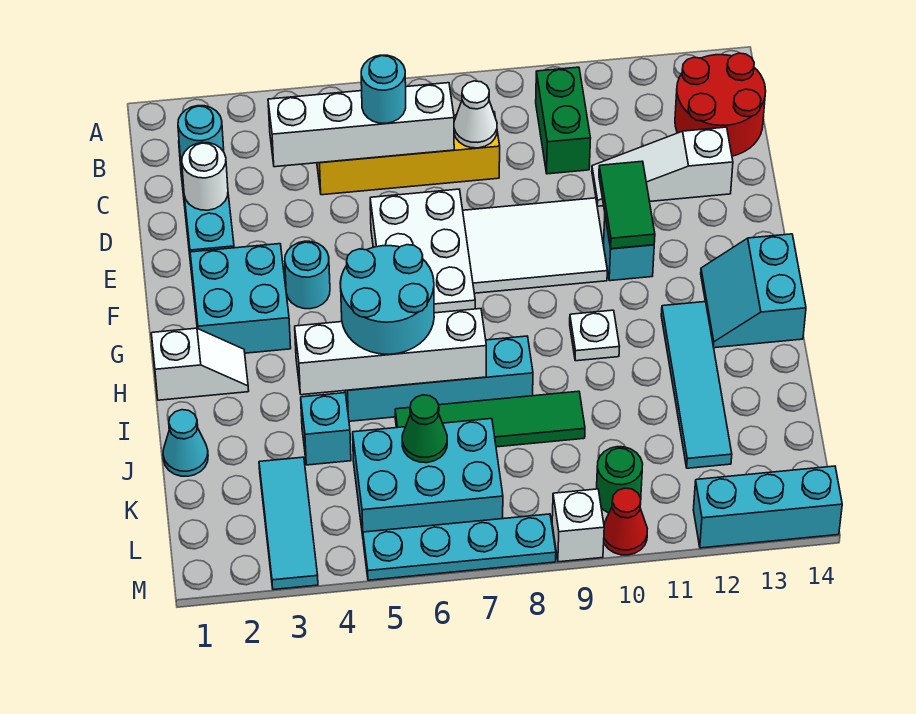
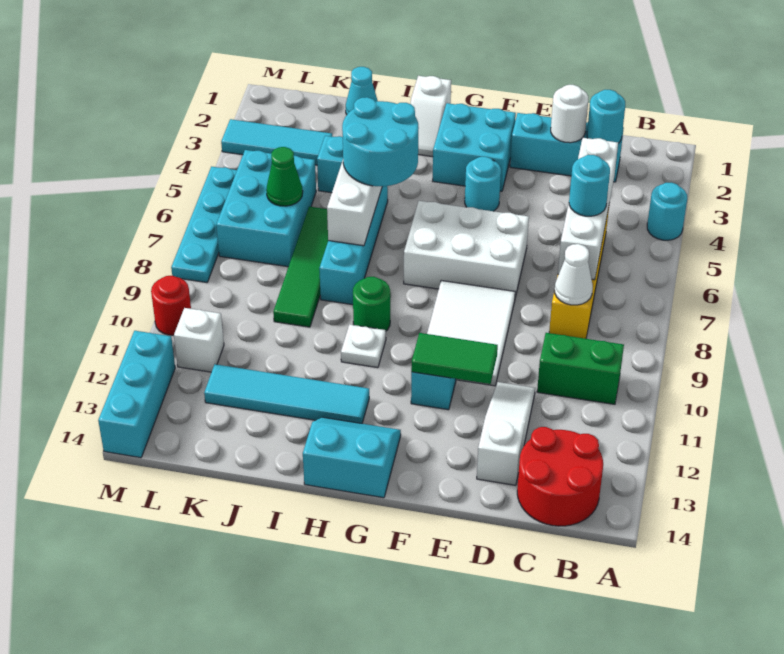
none -> cyan 1x1 round brick [647,183,687,240]
green 1x1 round brick [597,447,643,513] -> green 1x1 round brick moved to [353,277,390,331]
white 1x1 brick [552,489,604,562] -> white 1x1 brick moved to [174,308,224,372]
red 1x1 cone [604,488,647,555] -> red 1x1 round brick [151,276,191,335]

